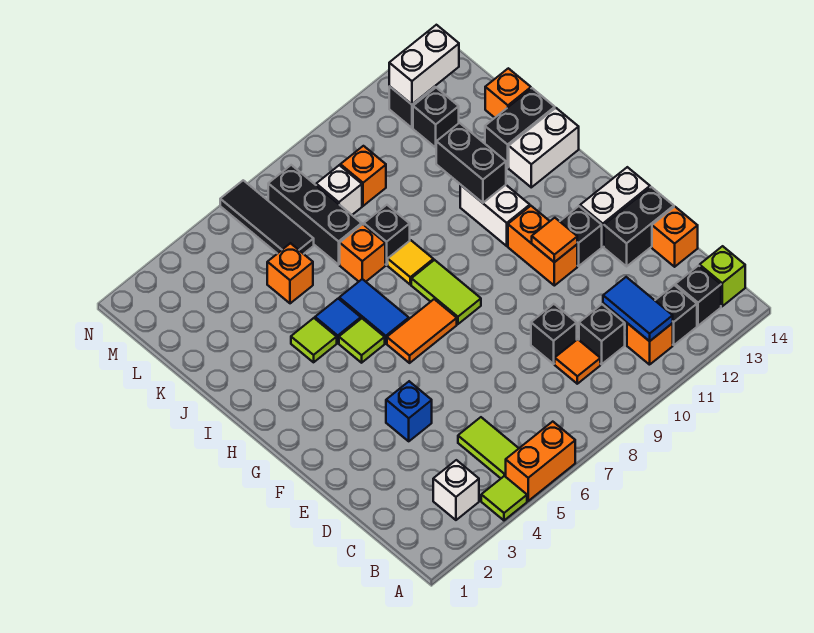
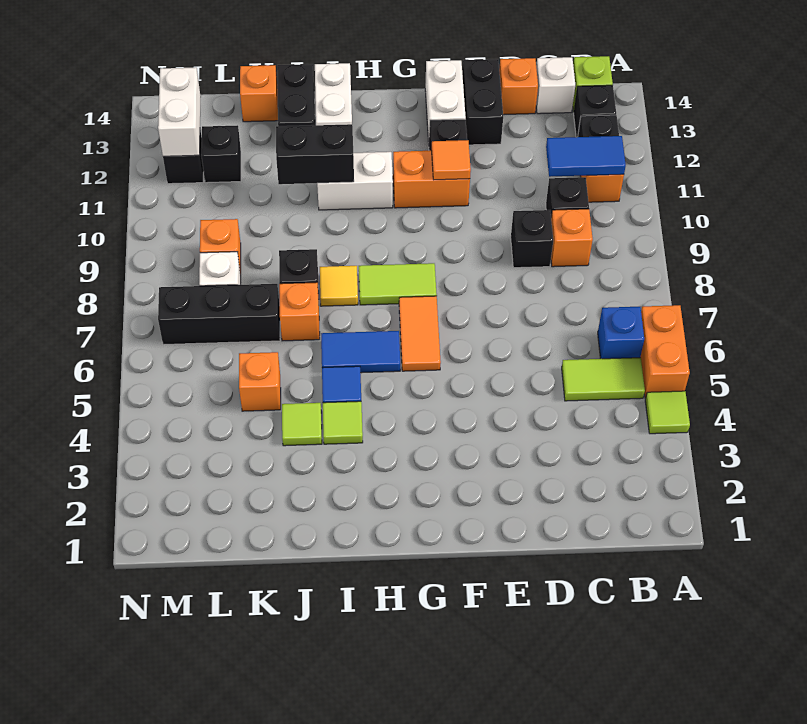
white 1x1 brick [433,460,479,520] -> white 1x1 brick moved to [536,57,575,114]
orange 1x1 tile [555,339,600,384] -> orange 1x1 brick [551,209,593,267]
blue 1x1 brick [386,381,432,441] -> blue 1x1 brick moved to [598,307,644,359]
lime 1x1 tile [339,318,385,363] -> lime 1x1 tile moved to [282,403,322,446]
black 1x3 tile [220,180,314,254] -> none

